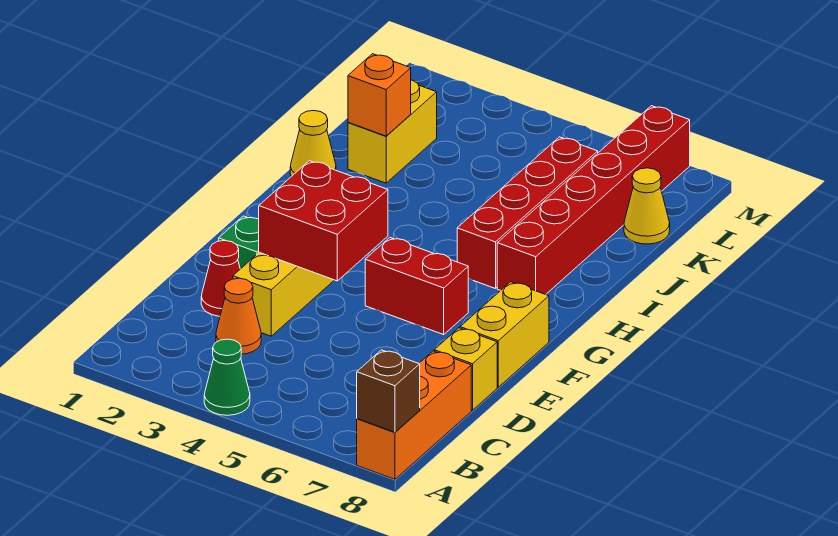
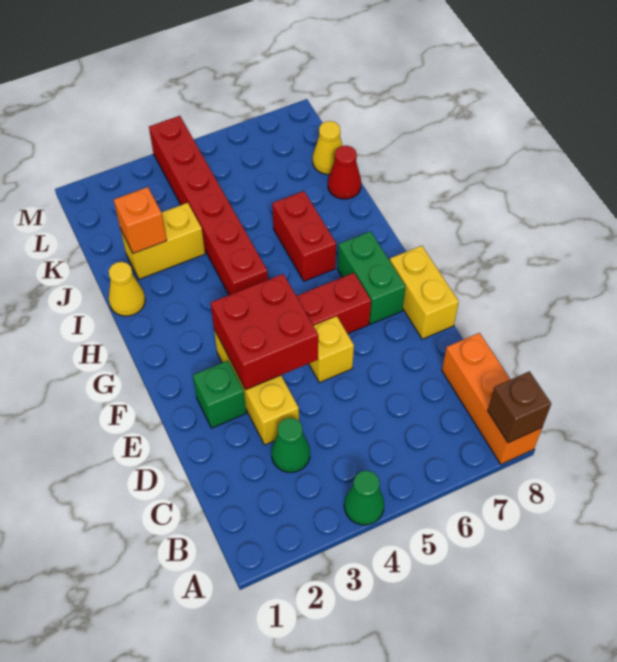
orange 1x1 cone [216,278,261,354] -> green 1x1 cone [271,418,310,472]
red 1x1 cone [201,241,240,316] -> red 1x1 cone moved to [328,145,361,199]
yellow 1x1 brick [434,328,497,410] -> yellow 1x1 brick moved to [309,316,354,383]
none -> green 1x2 brick [338,231,406,324]
red 1x4 brick [457,137,598,289] -> red 1x2 brick [272,191,336,281]
red 1x6 brick [497,106,690,295] -> red 1x6 brick moved to [149,116,268,295]
yellow 1x2 brick [348,80,437,183] -> yellow 1x2 brick turned to [120,203,205,279]

